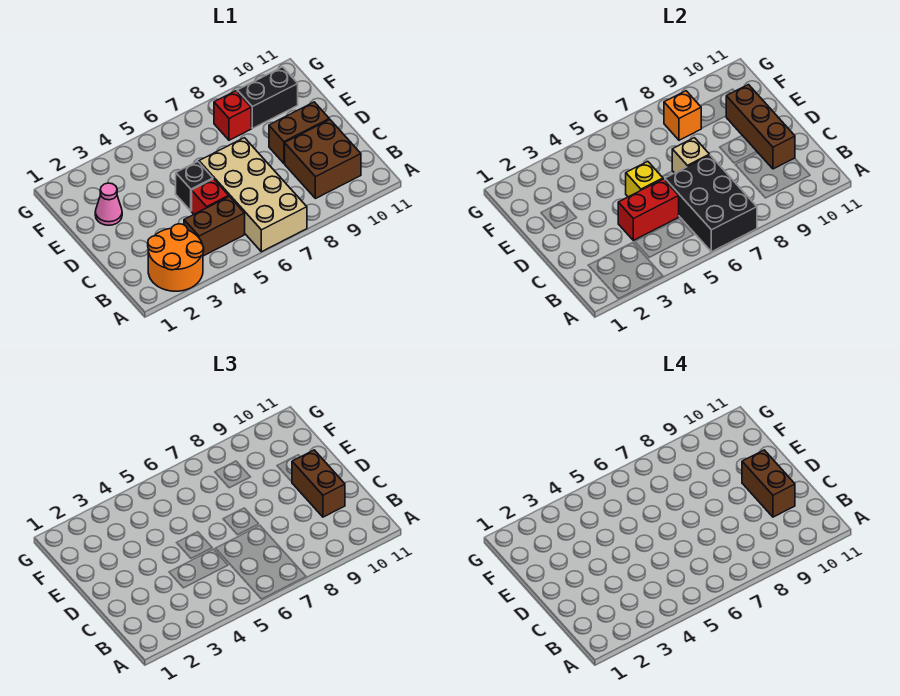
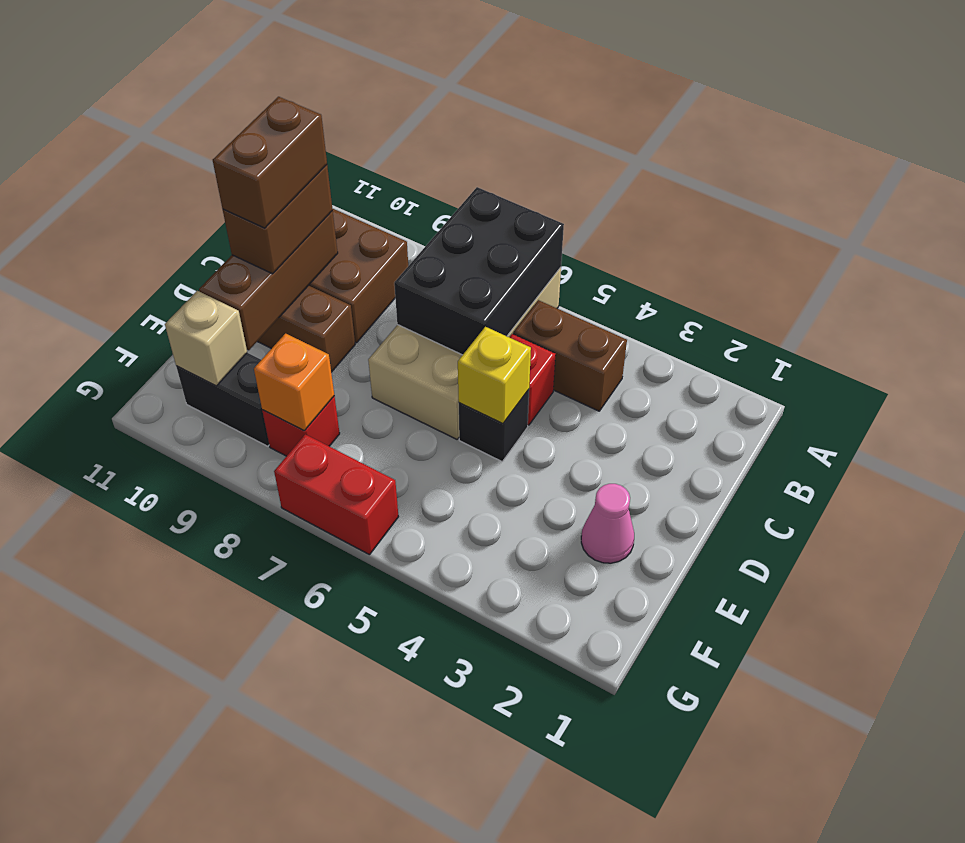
orange 2x2 round brick [148,224,204,291] -> none
red 1x2 brick [618,179,679,240] -> red 1x2 brick moved to [274,434,399,555]
tan 1x1 brick [672,138,710,173] -> tan 1x1 brick moved to [165,291,247,386]

